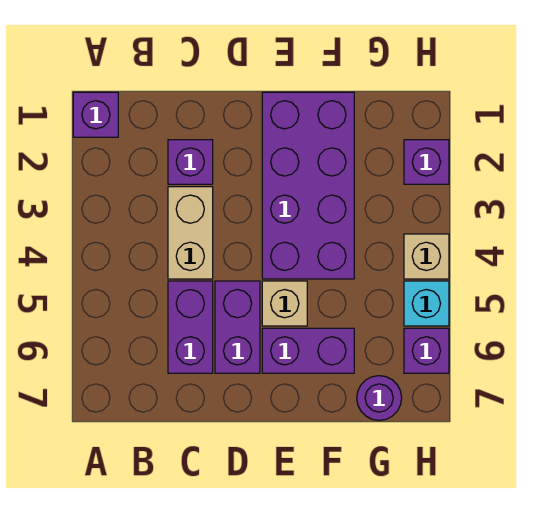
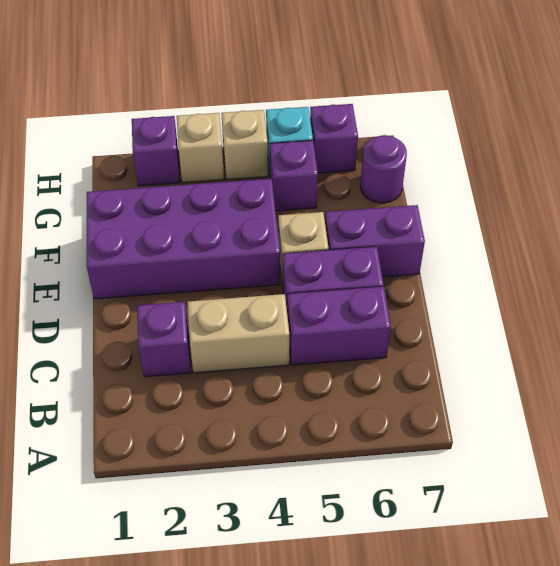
purple 1x1 brick [73,92,118,137] -> purple 1x1 brick moved to [270,140,318,211]
purple 1x2 brick [262,328,354,373] -> purple 1x2 brick turned to [325,205,425,277]
none -> tan 1x1 brick [177,113,224,183]

